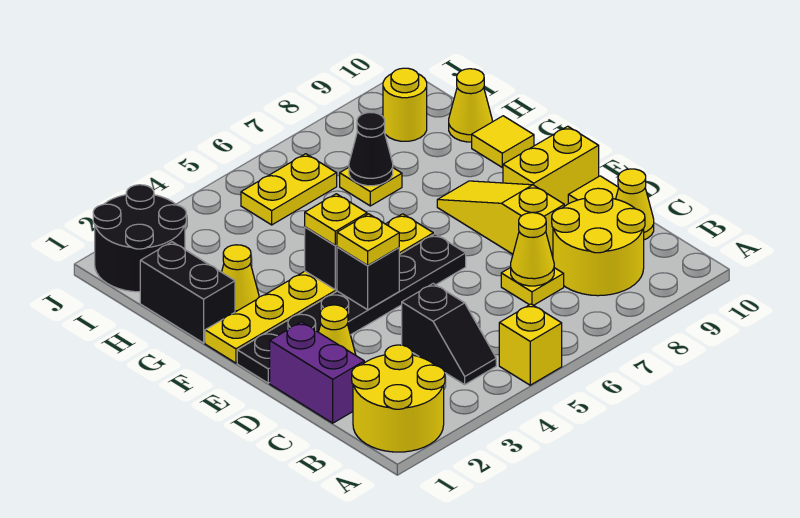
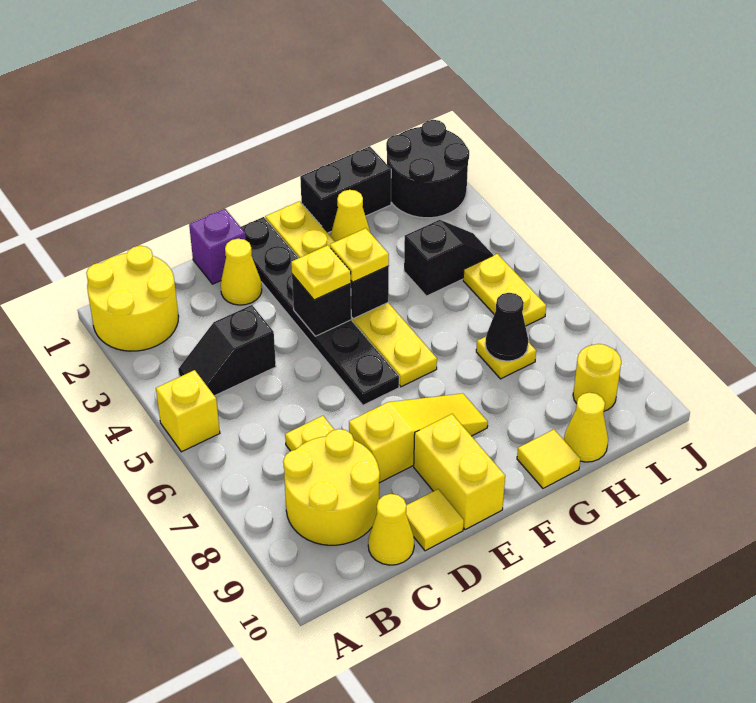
purple 1x2 brick [270,322,364,423] -> purple 1x1 brick [189,209,246,284]
yellow 1x1 cone [511,213,554,286] -> none
none -> black 1x2 slope [404,220,493,296]

